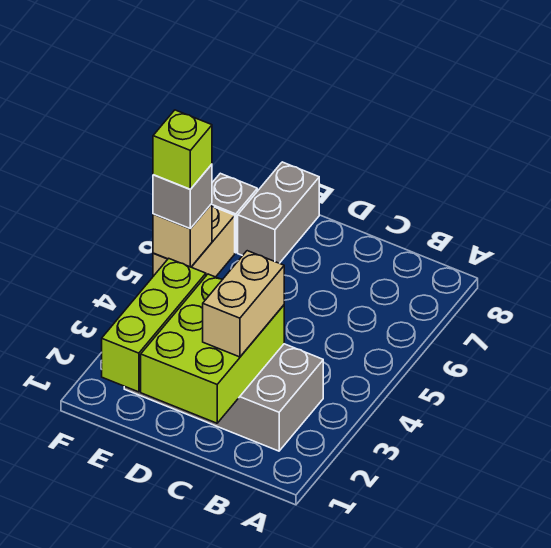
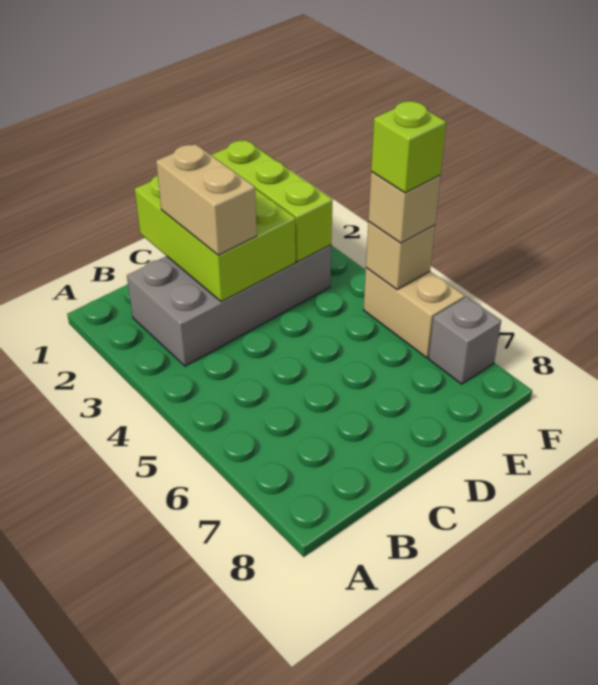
grey 1x2 brick [238,162,319,263] -> none
grey 1x1 brick [153,164,212,229] -> tan 1x1 brick [368,172,440,243]

